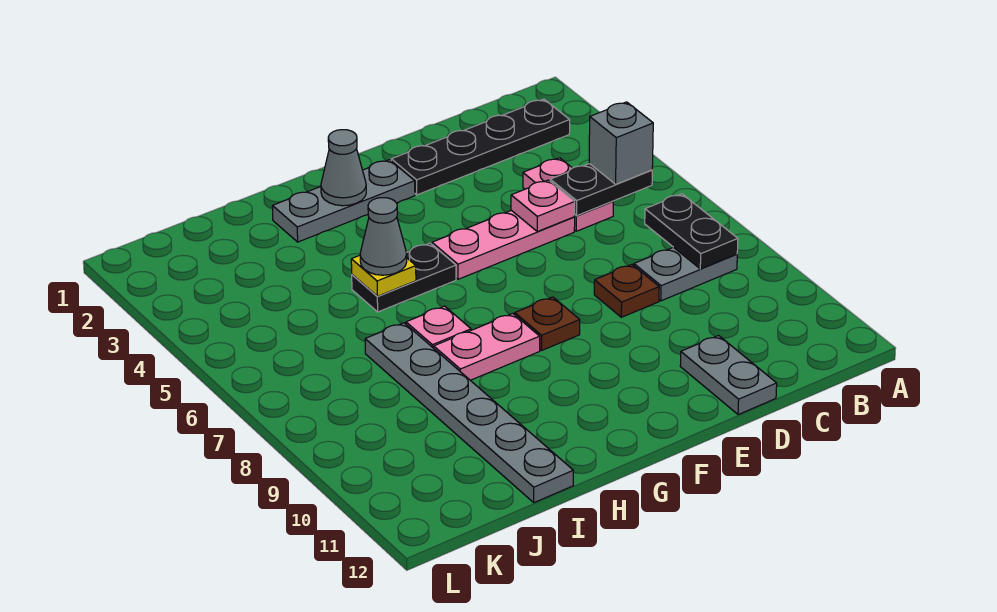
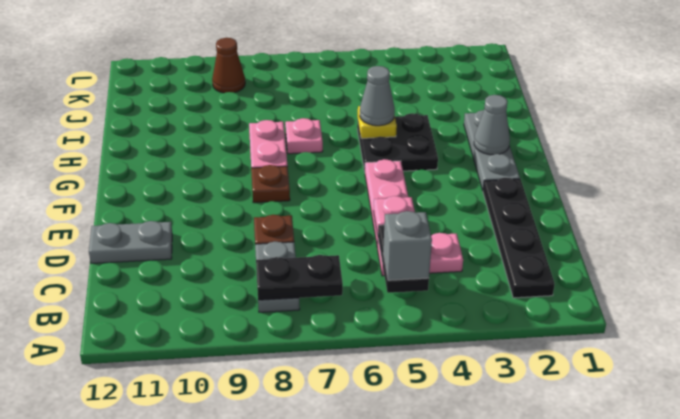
black 1x2 plate [352,243,456,312] -> black 2x2 plate [357,113,438,172]
grey 1x6 plate [365,323,573,503] -> none
none -> brown 1x1 cone [212,38,245,93]

